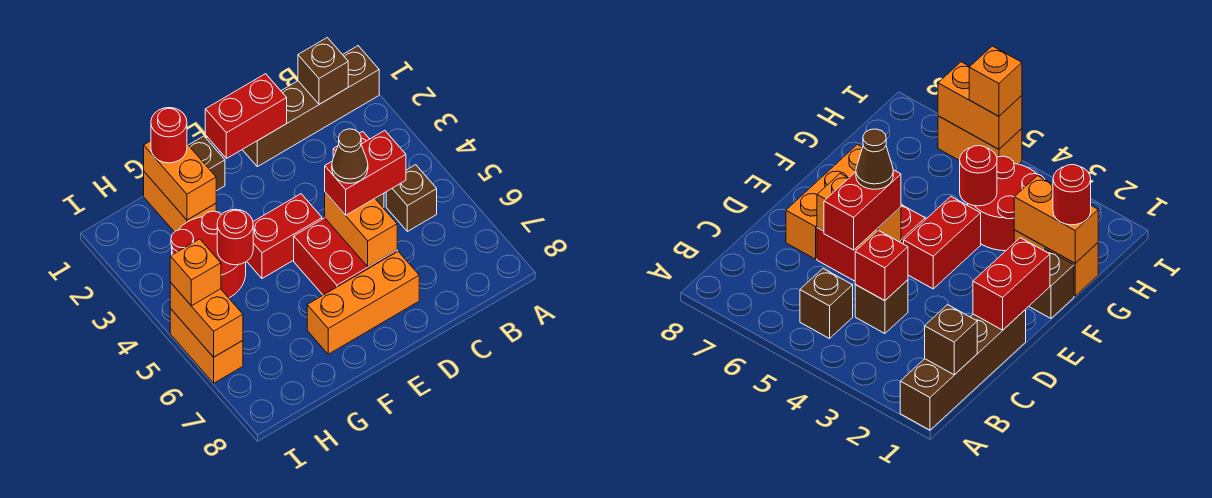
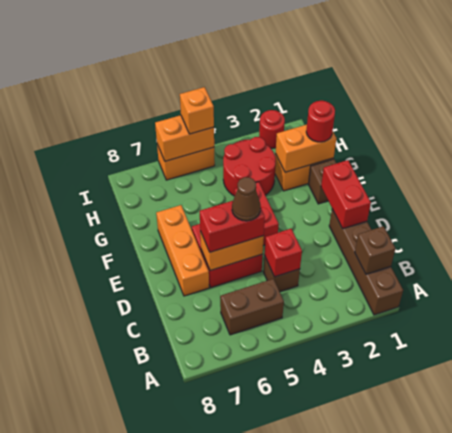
brown 1x1 brick [386,165,437,231] -> brown 1x2 brick [220,279,284,335]
red 1x2 brick [325,131,406,215] -> red 1x2 brick turned to [200,201,265,252]
red 1x1 round brick [217,209,253,265] -> red 1x1 round brick moved to [259,110,285,149]

